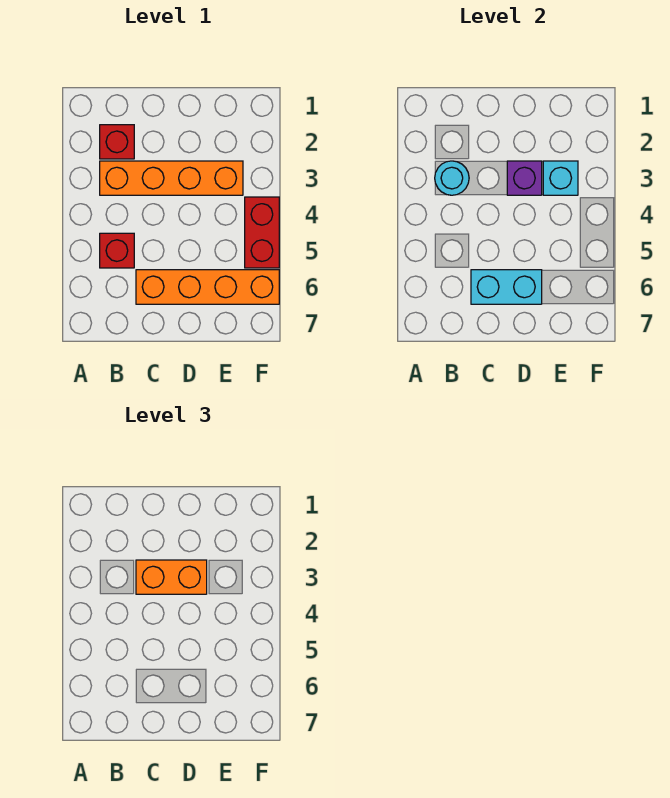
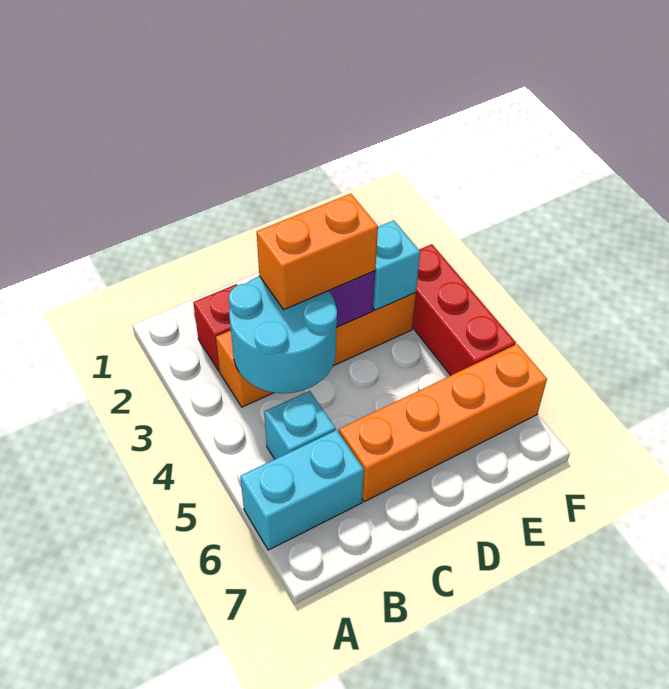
cyan 1x1 round brick [435,161,469,195] -> cyan 2x2 round brick [229,276,337,393]
red 1x1 brick [100,233,134,268] -> cyan 1x1 brick [264,391,336,459]
cyan 1x2 brick [471,270,542,304] -> cyan 1x2 brick moved to [240,430,364,550]
red 1x2 brick [245,197,279,268] -> red 1x3 brick [412,244,516,375]

